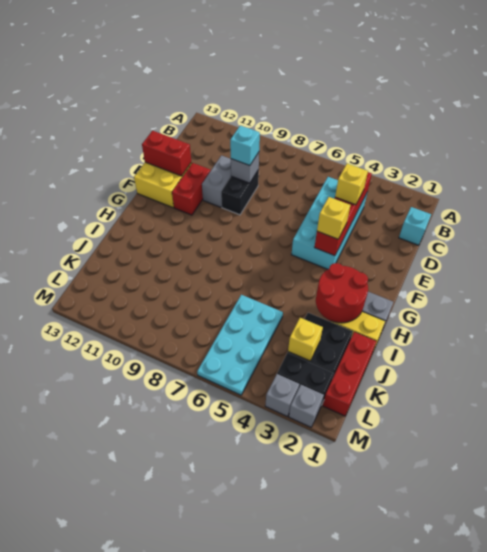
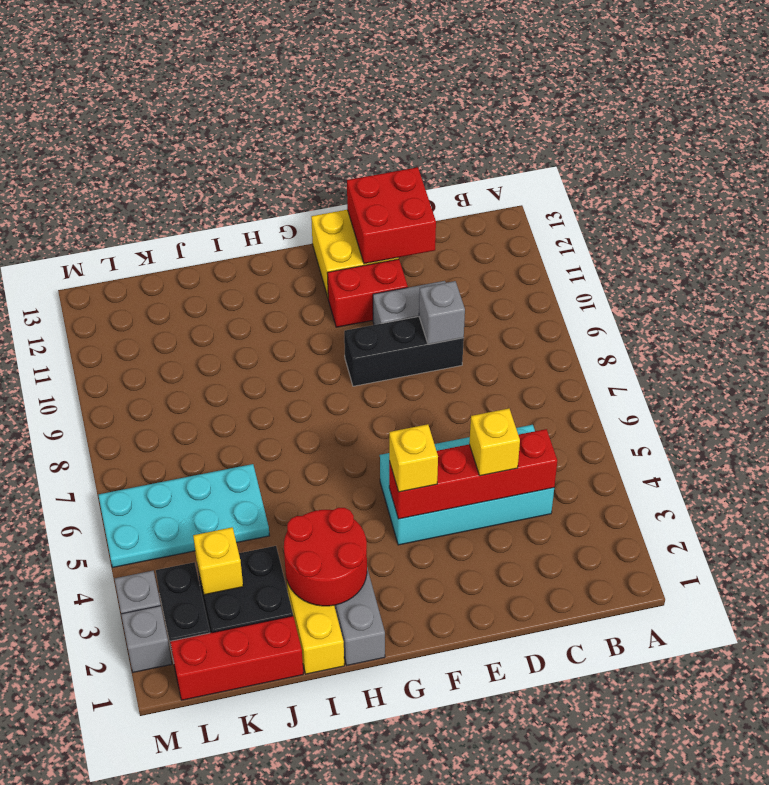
cyan 1x1 brick [399,207,431,245] -> none
black 1x2 brick [221,170,259,215] -> black 1x3 brick [344,317,464,386]
cyan 1x1 brick [230,125,260,166] -> none
red 1x2 brick [142,131,191,176] -> red 2x2 brick [347,167,436,264]

